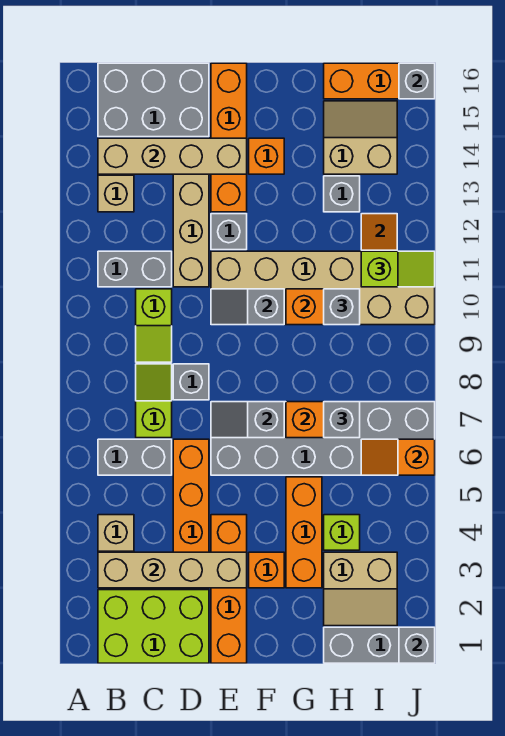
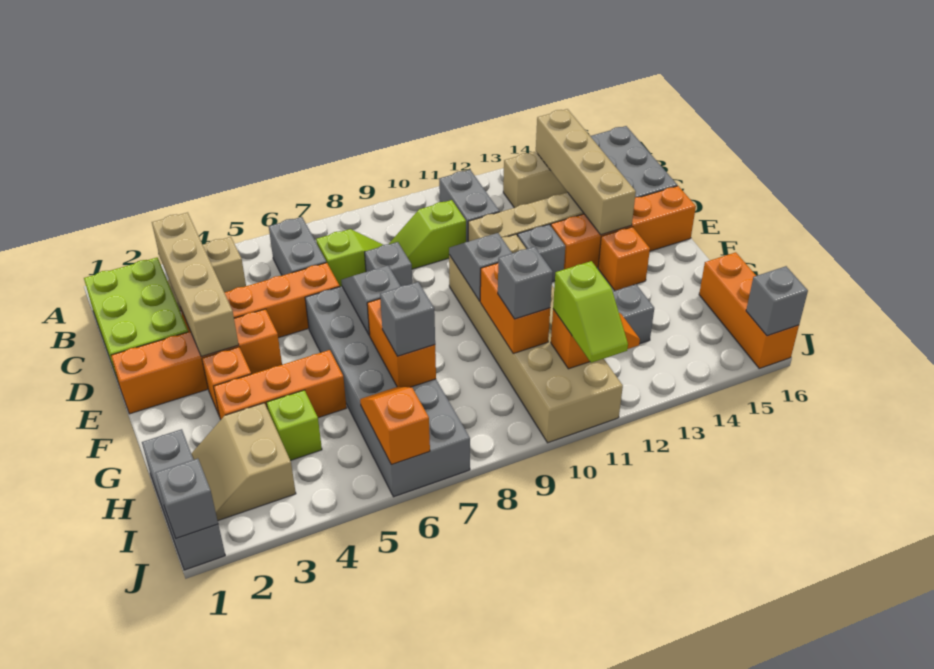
tan 2x2 slope [324,101,397,174] -> none

